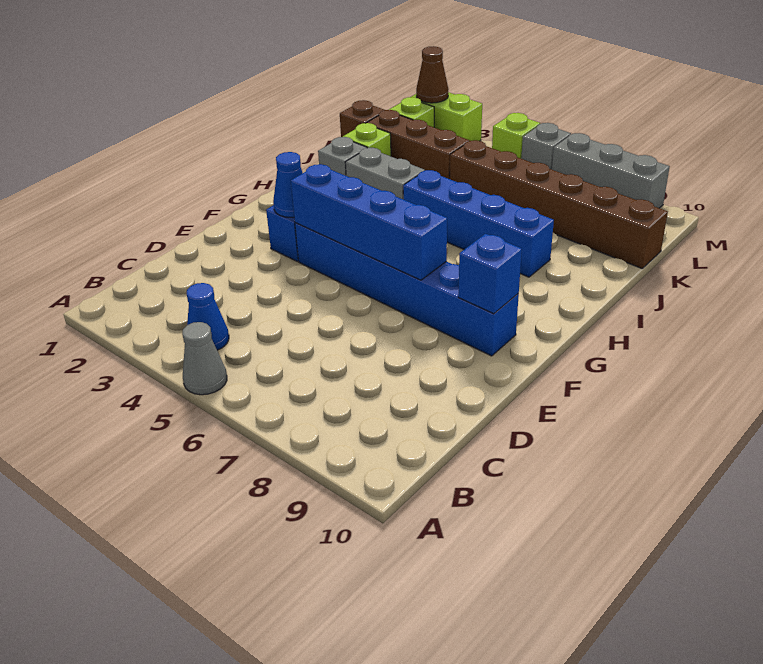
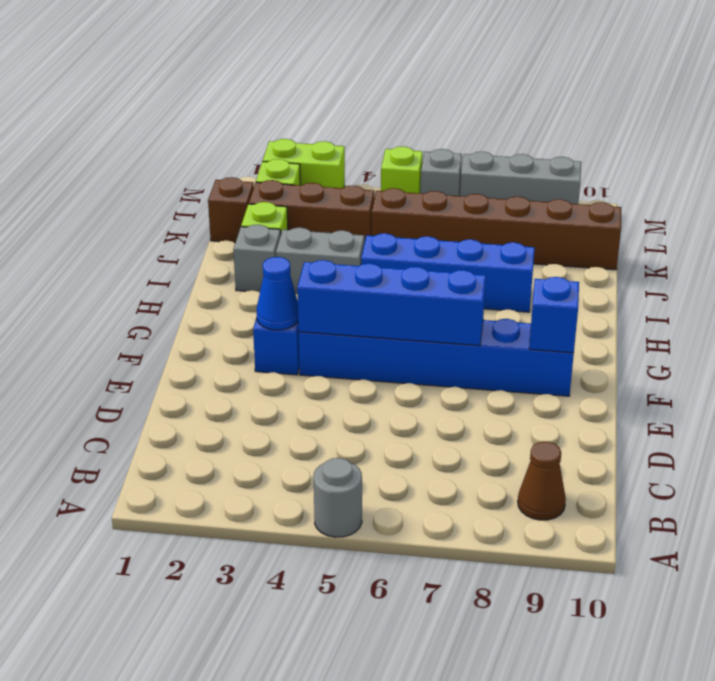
grey 1x1 cone [182,322,227,395] -> grey 1x1 round brick [314,458,362,537]
blue 1x1 cone [187,283,229,350] -> none
brown 1x1 cone [416,46,448,103] -> brown 1x1 cone moved to [518,442,566,520]

